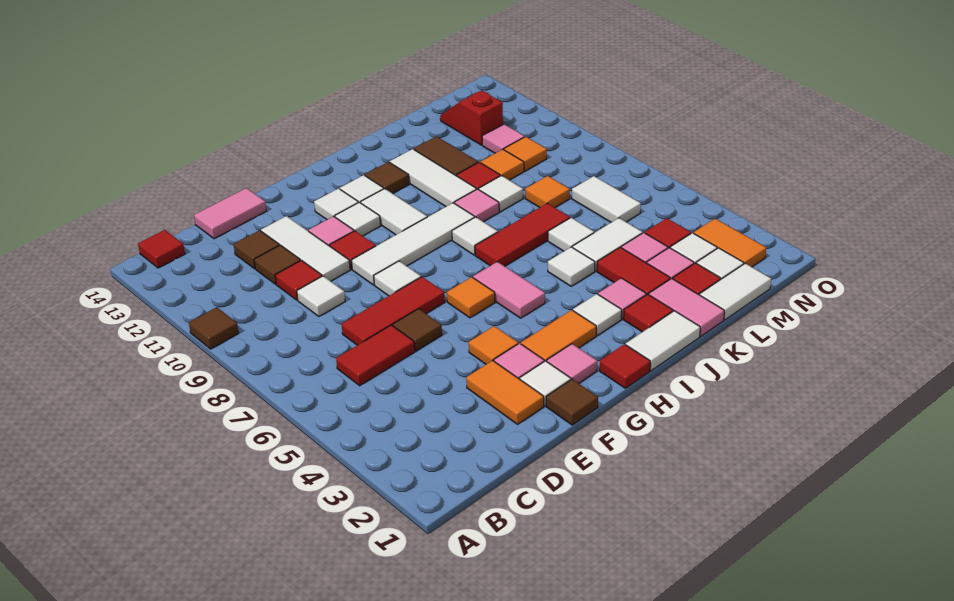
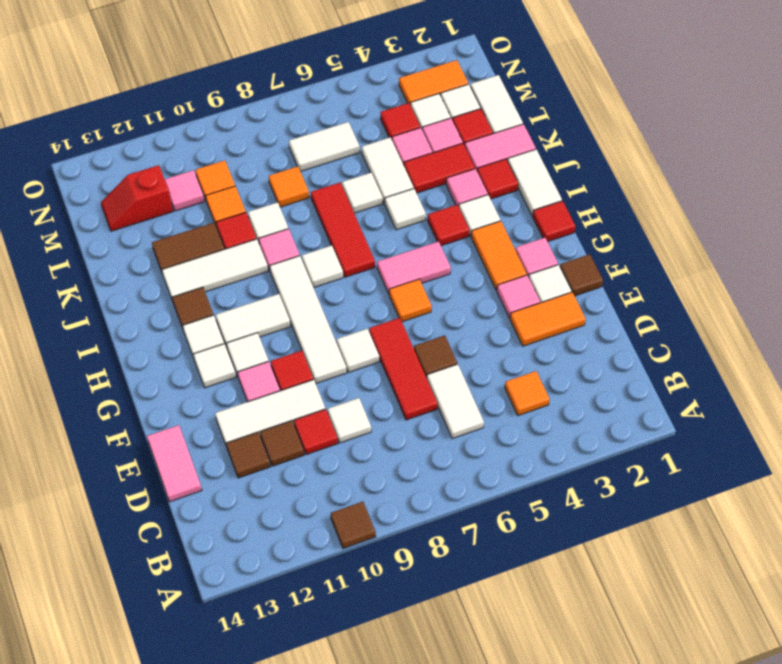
red 1x1 tile [138,230,185,268] -> red 1x1 tile moved to [428,205,469,246]
red 1x2 tile [336,325,415,386] -> white 1x2 tile [427,364,484,439]
orange 1x1 tile [469,326,518,364] -> orange 1x1 tile moved to [505,371,550,416]

